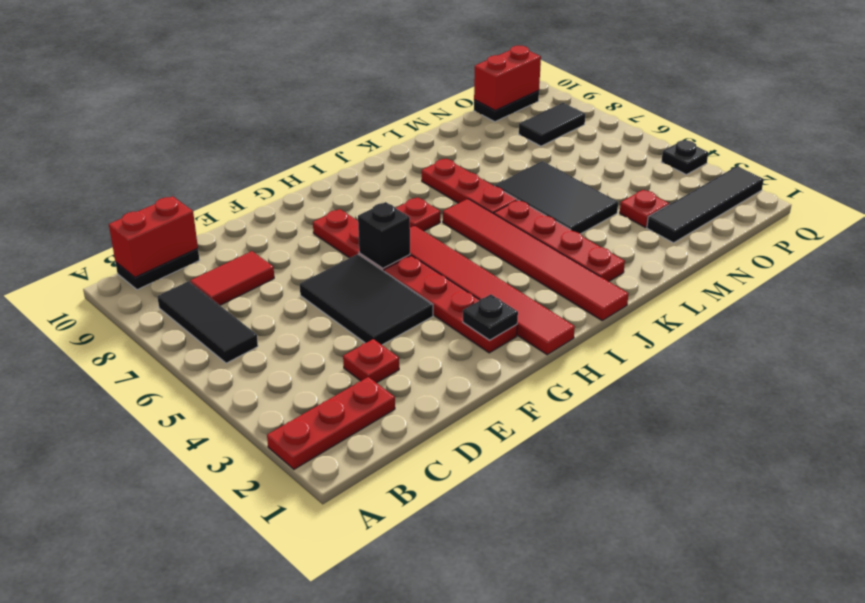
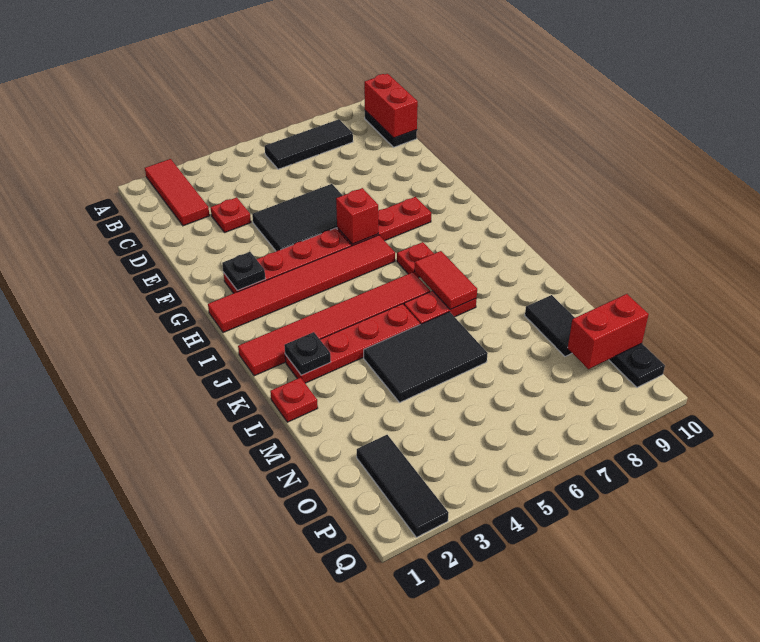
red 1x3 plate [267,377,395,469] -> red 1x3 tile [145,159,210,226]
red 1x2 tile [190,251,274,305] -> red 1x2 tile moved to [415,251,477,310]
black 1x1 brick [358,202,410,268] -> red 1x1 brick [336,188,378,244]
red 1x3 plate [422,159,517,214] -> red 1x2 plate [404,291,477,324]
black 1x4 tile [647,166,764,243] -> black 1x3 tile [357,435,448,537]
red 1x1 plate [620,190,669,228] -> red 1x1 plate moved to [270,378,318,422]
black 1x2 tile [519,103,585,146] -> black 1x2 tile moved to [525,295,575,356]
red 1x2 brick [474,46,541,110] -> red 1x2 brick turned to [568,294,649,369]
black 1x1 plate [661,140,708,175] -> black 1x1 plate moved to [284,332,331,375]

